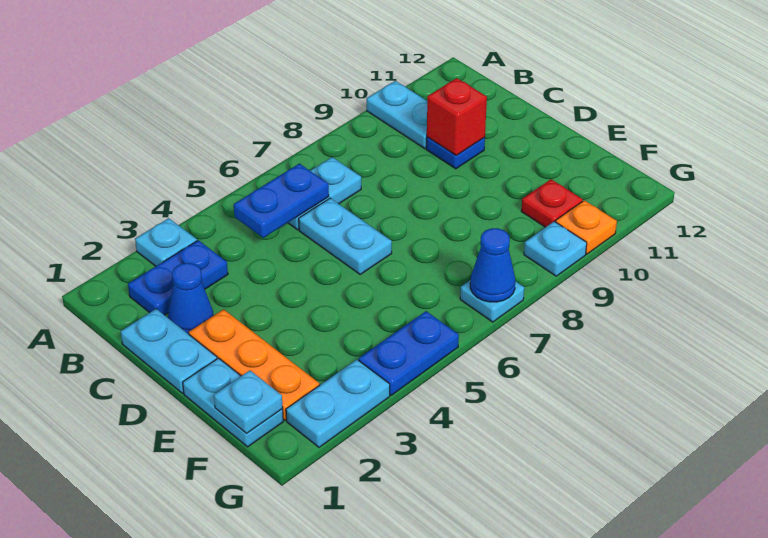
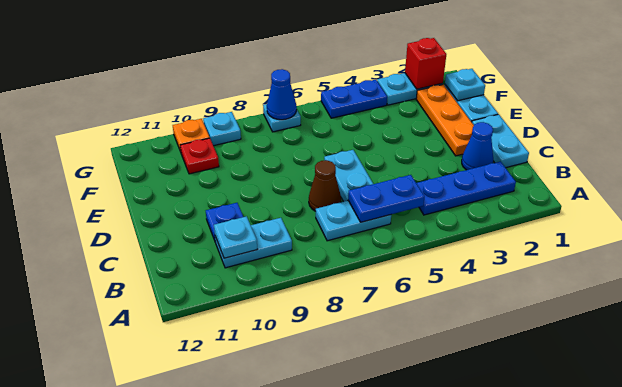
cyan 1x1 plate [135,218,197,266] -> cyan 1x1 plate moved to [214,216,257,258]
cyan 1x2 plate [367,81,427,149] -> cyan 1x2 plate turned to [215,218,292,268]
blue 1x2 plate [128,240,228,315] -> blue 1x3 plate [416,161,516,215]
none -> brown 1x1 cone [309,160,341,211]
red 1x1 brick [427,78,487,155] -> red 1x1 brick moved to [405,38,446,89]

